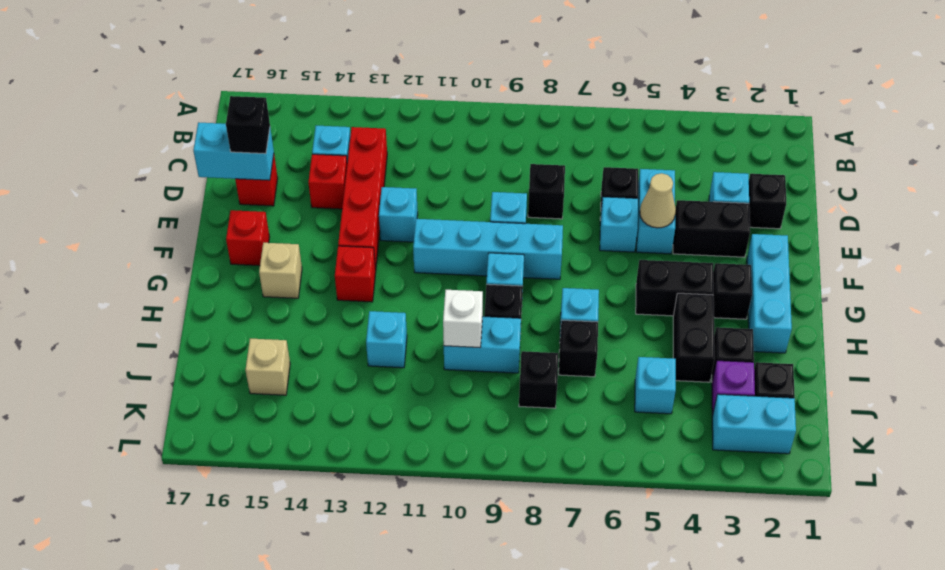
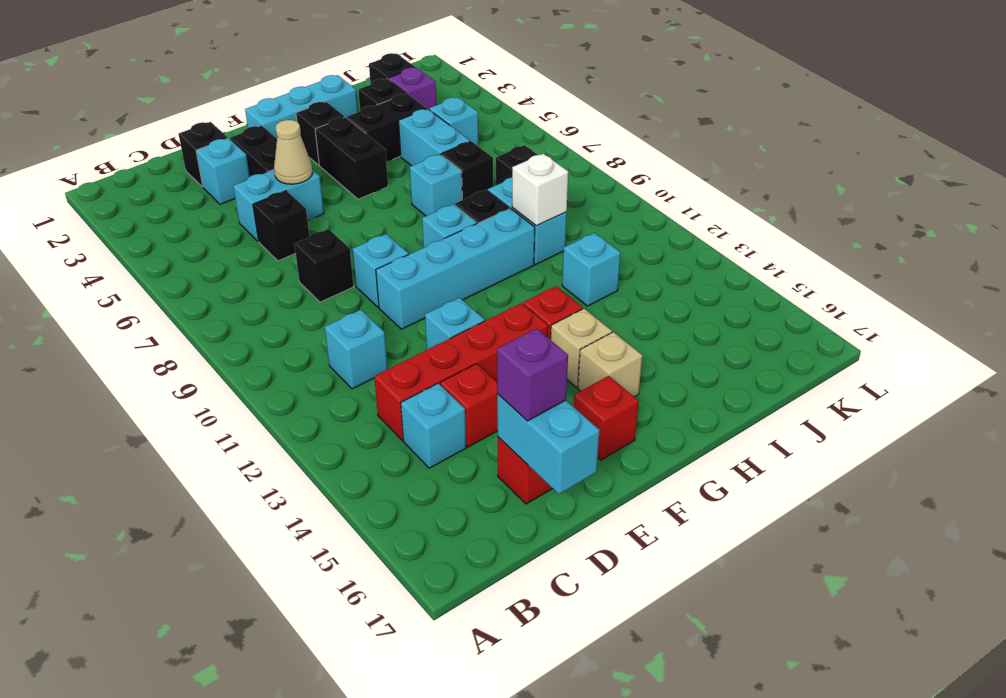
black 1x1 brick [226,96,270,154] -> purple 1x1 brick [497,328,568,421]
cyan 1x1 brick [600,197,638,252] -> cyan 1x1 brick moved to [325,310,387,389]
cyan 1x4 brick [413,219,563,279] -> cyan 1x4 brick turned to [376,209,535,329]
tan 1x1 brick [246,339,290,395] -> tan 1x1 brick moved to [551,309,612,387]
cyan 1x2 brick [712,394,796,454] -> cyan 1x2 brick moved to [399,109,470,166]

